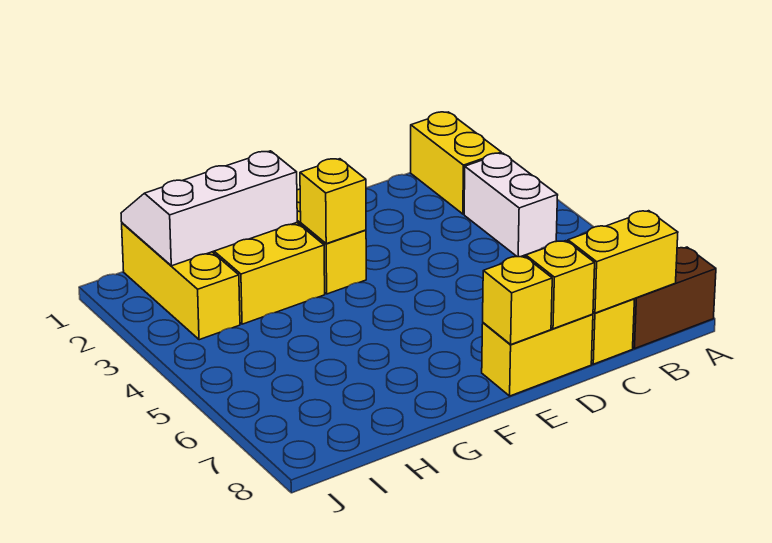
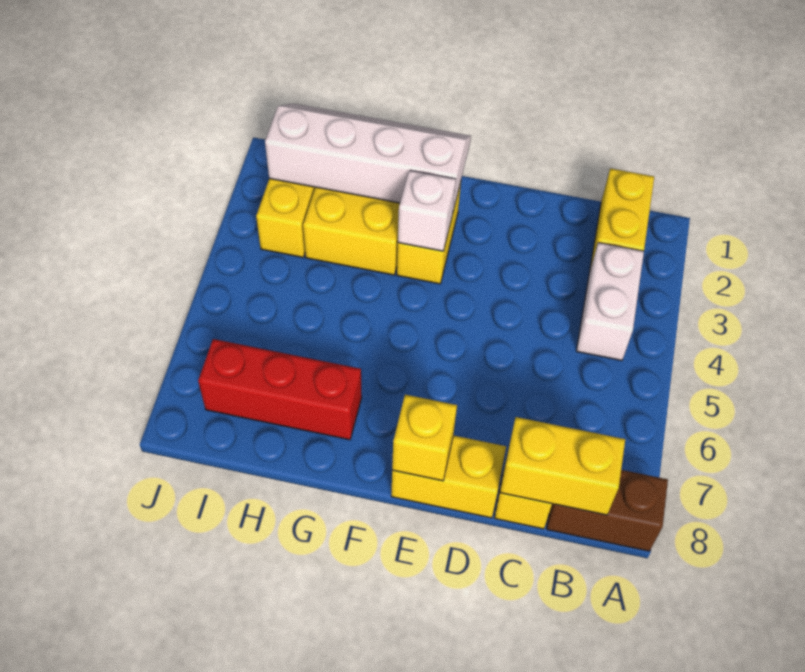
yellow 1x1 brick [526,241,595,329] -> none
yellow 1x1 brick [300,159,366,244] -> white 1x1 brick [398,170,456,251]
white 2x3 slope [121,151,297,266] -> white 2x4 slope [265,104,471,211]
none -> red 1x3 brick [198,339,362,440]

